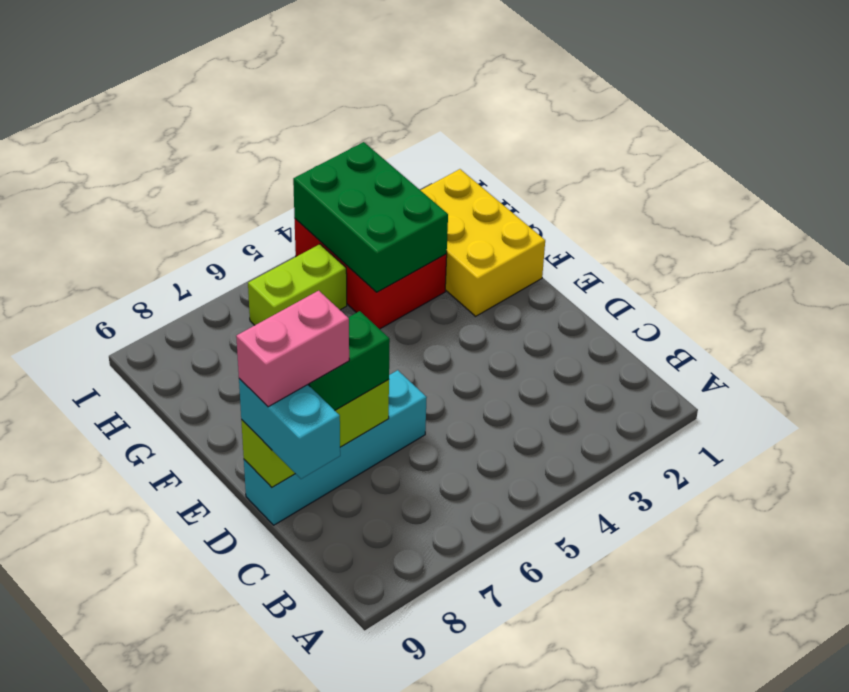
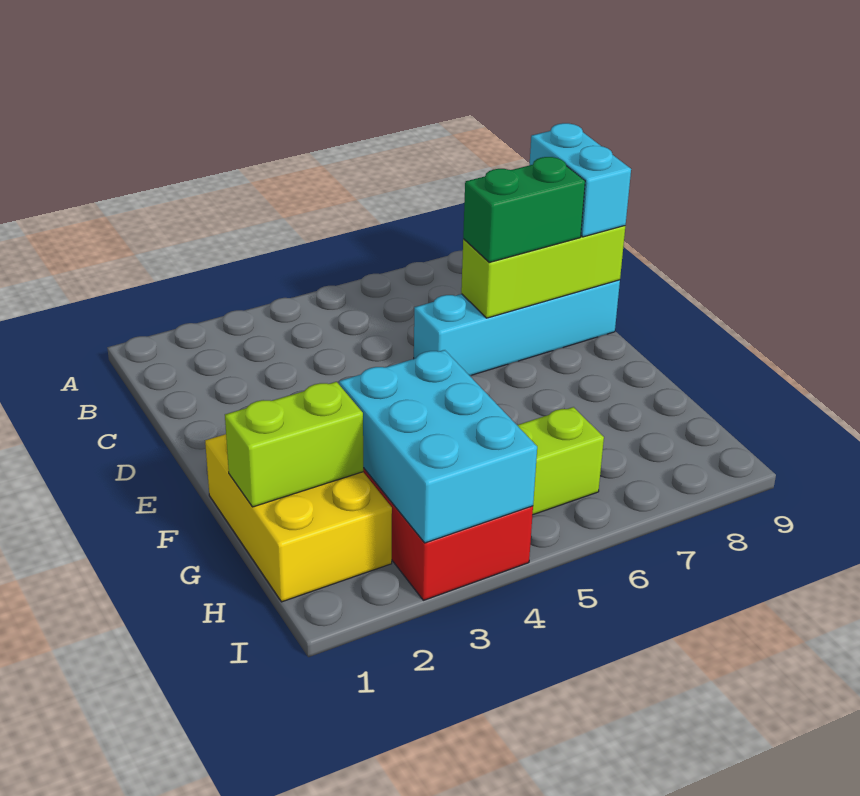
pink 1x2 brick [236,291,349,407] -> none
none -> lime 1x2 brick [225,382,363,507]
green 2x3 brick [293,142,448,292] -> cyan 2x3 brick [339,350,537,543]

